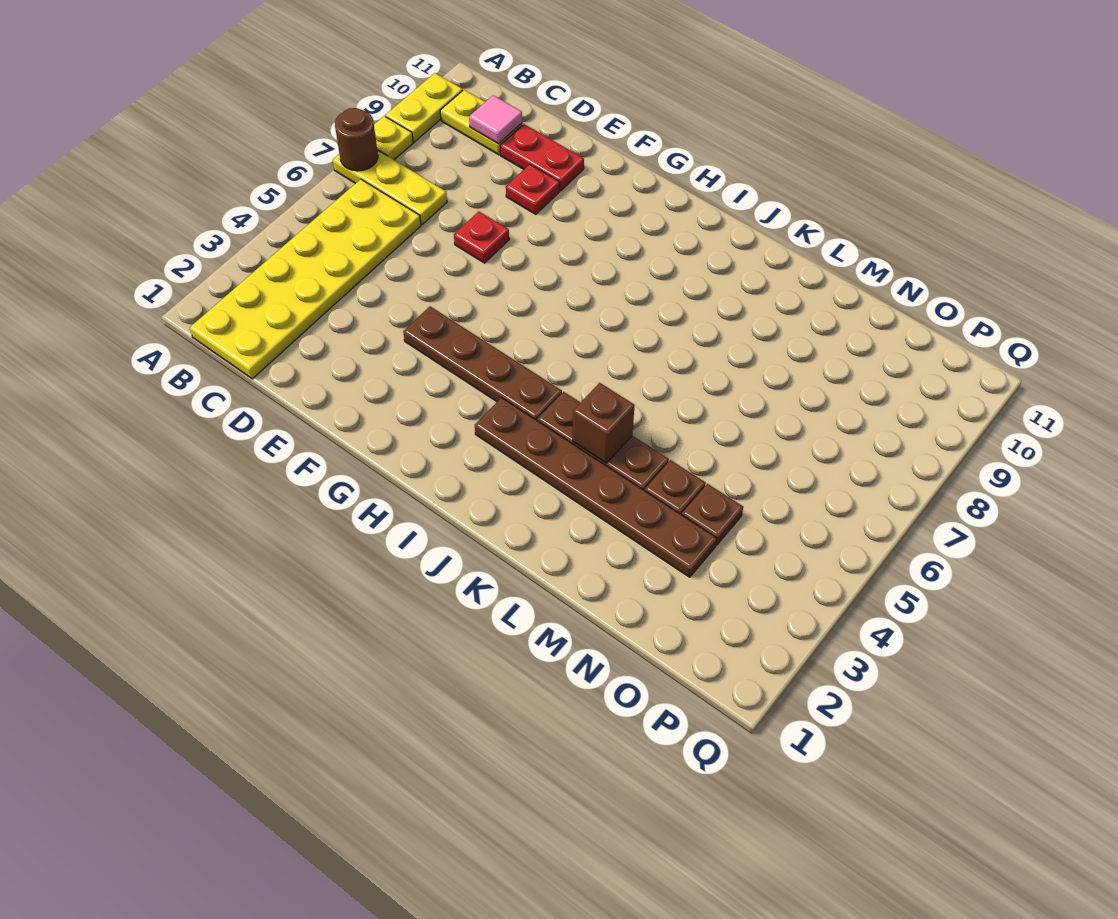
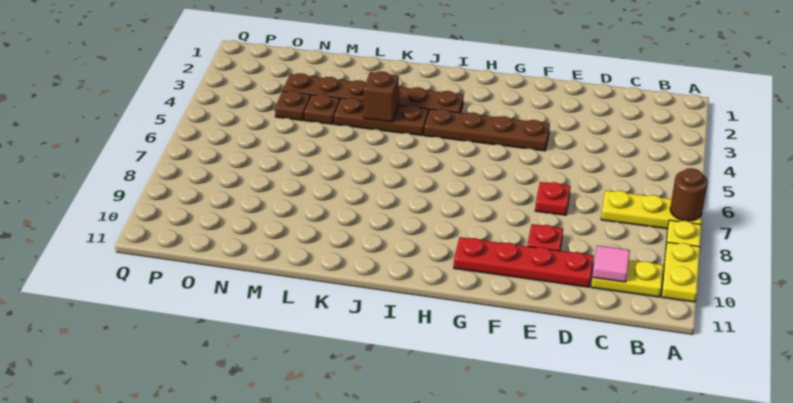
yellow 2x6 plate [190,179,421,379] -> none
red 1x2 plate [500,124,584,191] -> red 1x4 plate [454,237,594,287]

